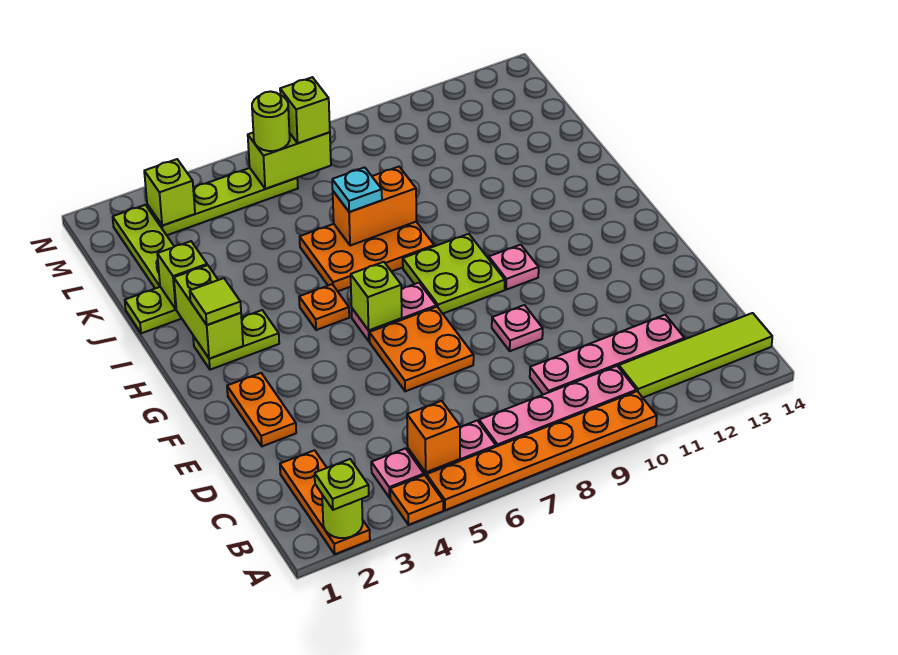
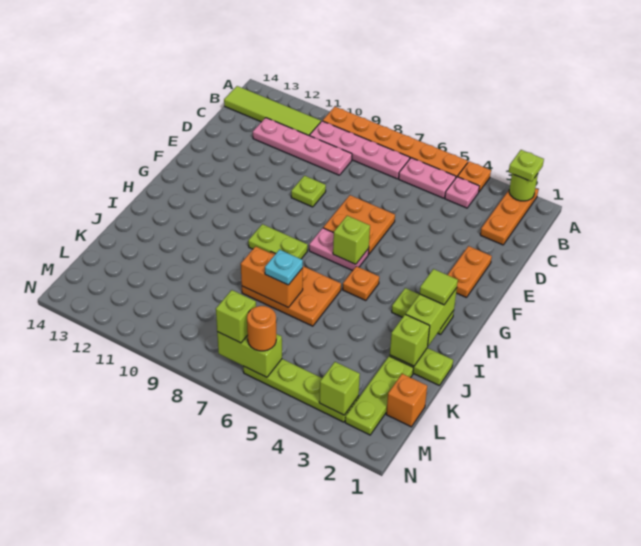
orange 1x1 brick [407,401,460,472] -> orange 1x1 brick moved to [386,374,427,427]
pink 1x1 plate [492,305,543,351] -> lime 1x1 plate [291,176,326,207]
lime 2x2 plate [403,234,505,314] -> lime 1x2 plate [248,224,308,259]
pink 1x1 plate [489,245,539,290] -> none
lime 1x1 round brick [252,92,290,151] -> orange 1x1 round brick [247,306,276,351]

